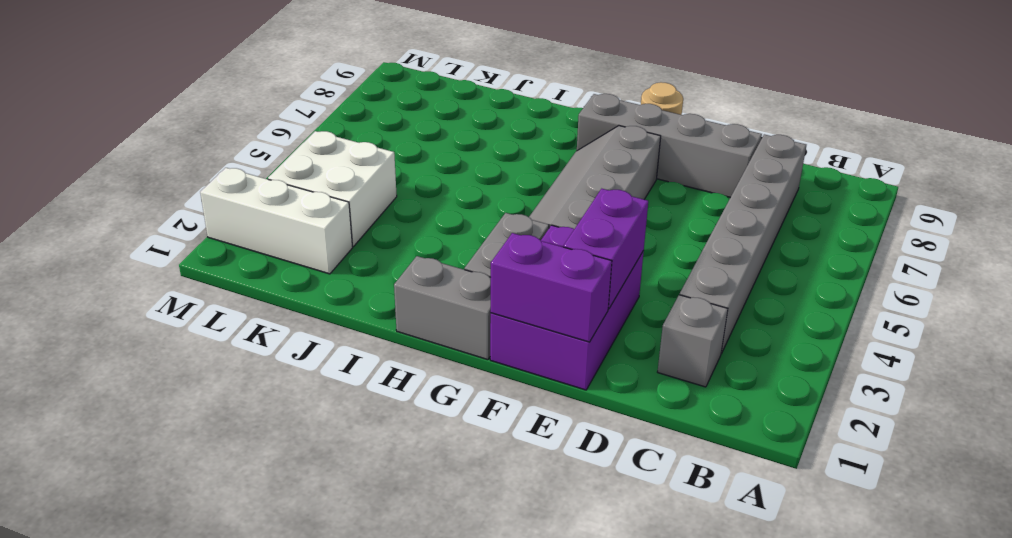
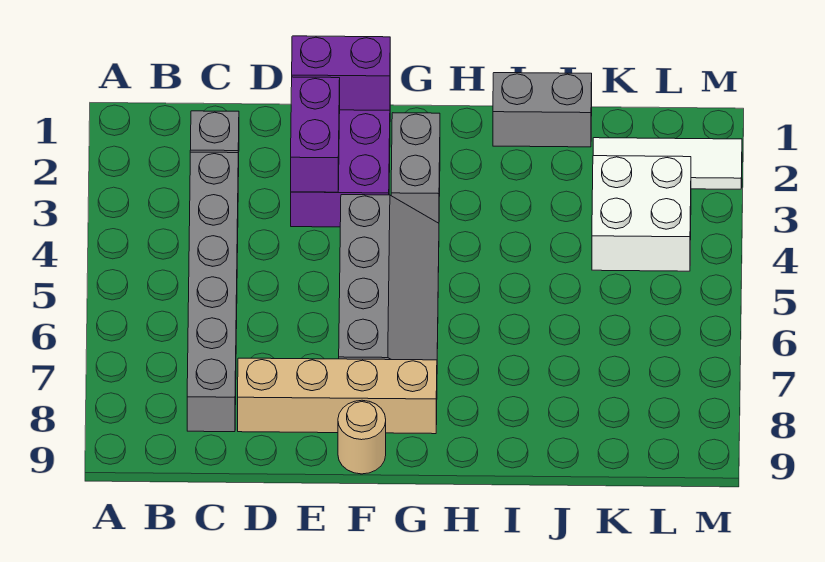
grey 1x4 brick [577,94,762,198] -> tan 1x4 brick [238,358,437,434]
grey 1x2 brick [394,256,491,360] -> grey 1x2 brick moved to [493,73,592,147]
white 1x3 brick [200,168,353,274] -> white 1x3 tile [593,138,742,189]

